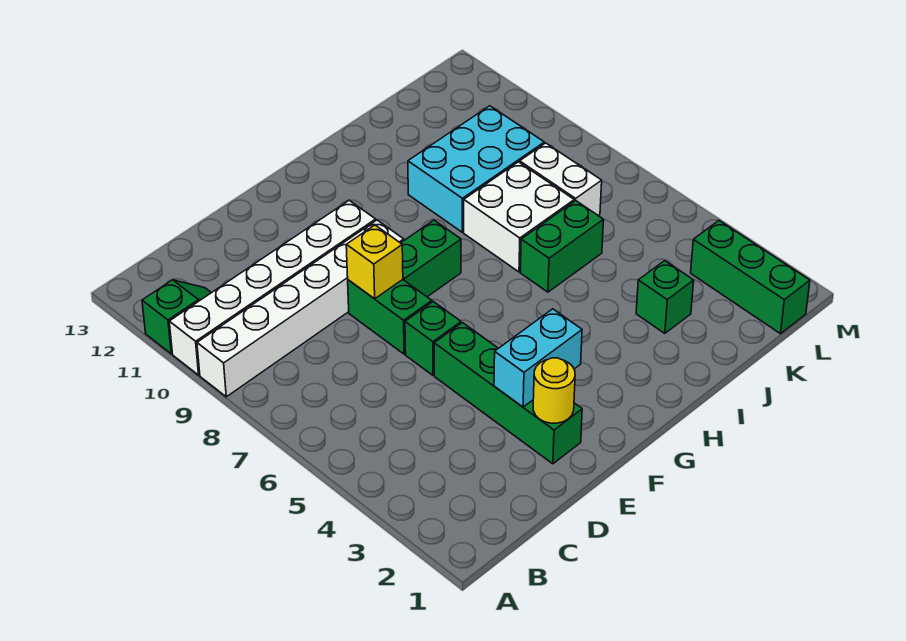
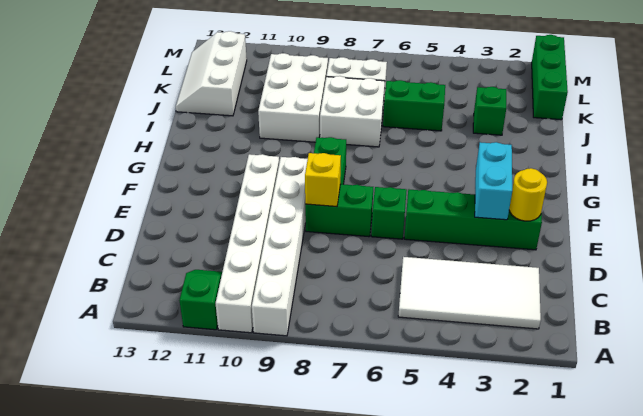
none -> white 2x4 tile [398,257,541,329]
green 1x2 brick [520,201,604,292] -> green 1x2 brick turned to [383,80,445,131]
cyan 2x3 brick [408,106,544,232] -> white 2x3 brick [258,53,328,142]
none -> white 2x3 slope [176,31,247,116]
green 1x3 brick [691,221,810,334] -> green 1x3 brick turned to [532,35,568,120]

